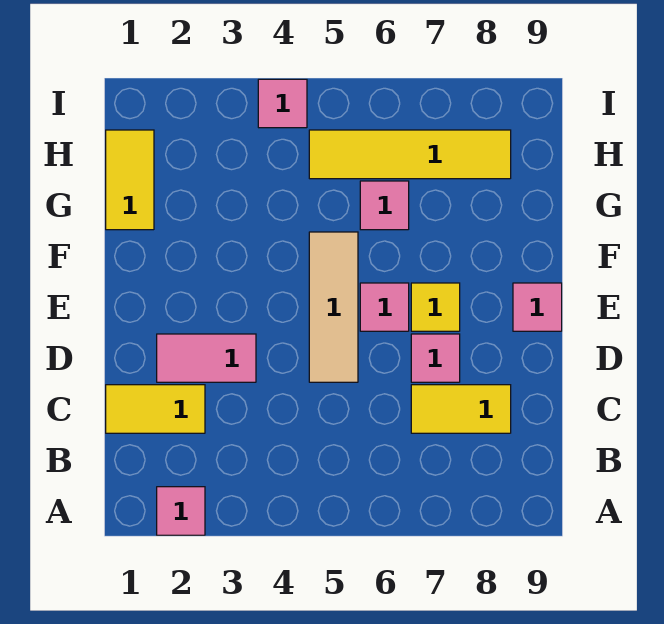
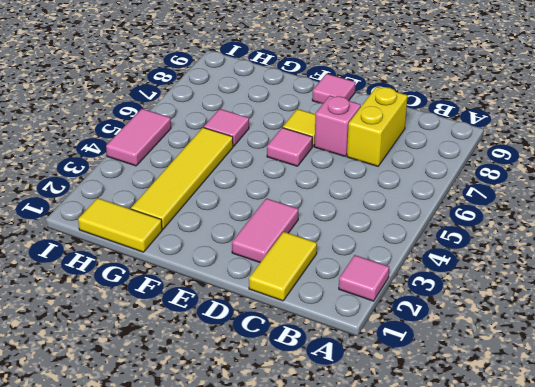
yellow 1x2 tile [411,385,511,433] -> yellow 1x2 brick [347,86,408,166]
tan 1x3 tile [309,232,358,382] -> none
pink 1x1 tile [411,334,460,382] -> pink 1x1 brick [314,95,361,156]
yellow 1x4 tile [309,130,511,179] -> yellow 1x4 tile moved to [131,127,233,229]
pink 1x1 tile [258,79,307,128] -> pink 1x2 tile [106,109,171,166]

